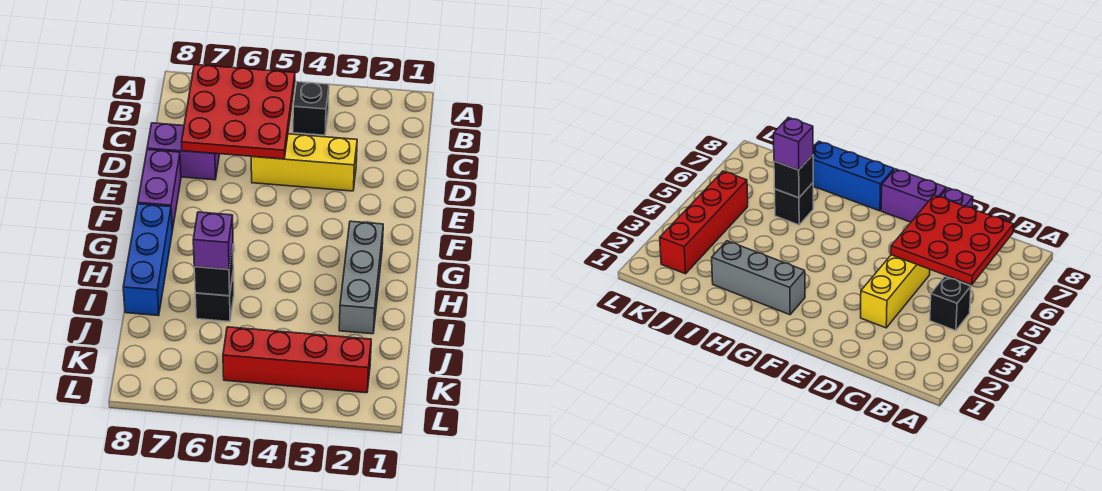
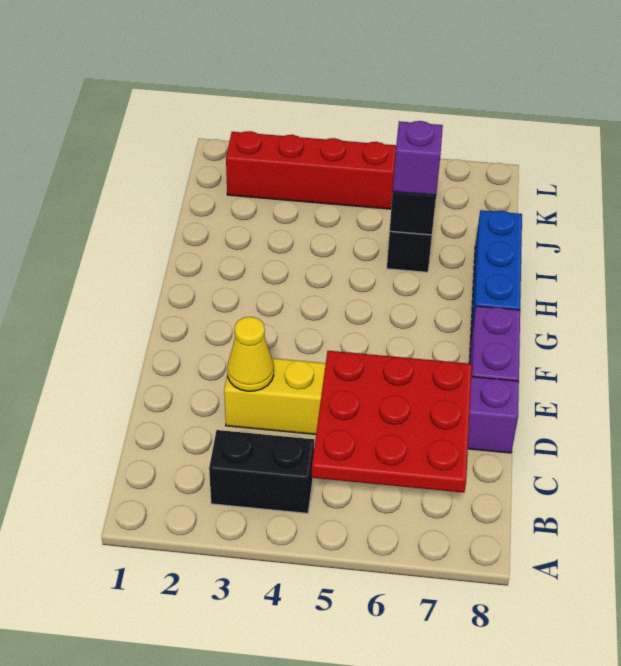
black 1x1 brick [293,82,329,135] -> black 1x2 brick [209,430,314,513]
none -> yellow 1x1 cone [227,317,274,391]
grey 1x3 brick [339,221,383,334] -> none

